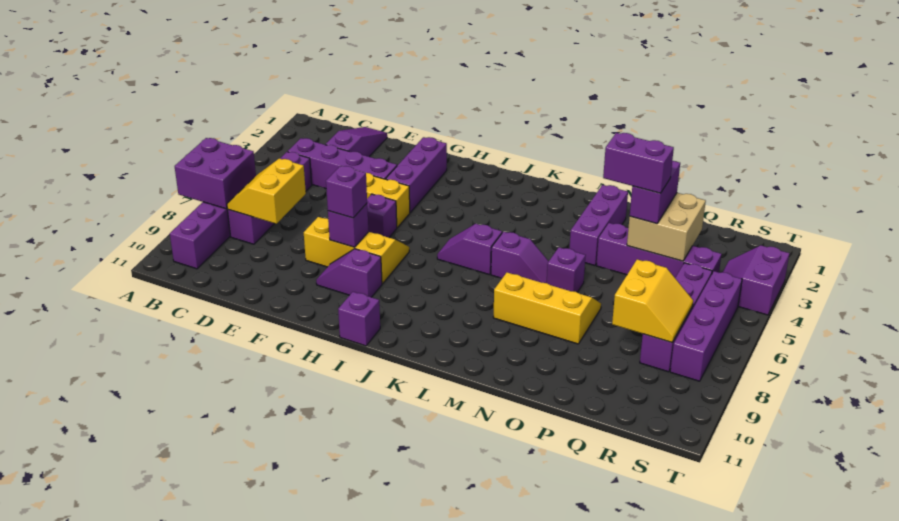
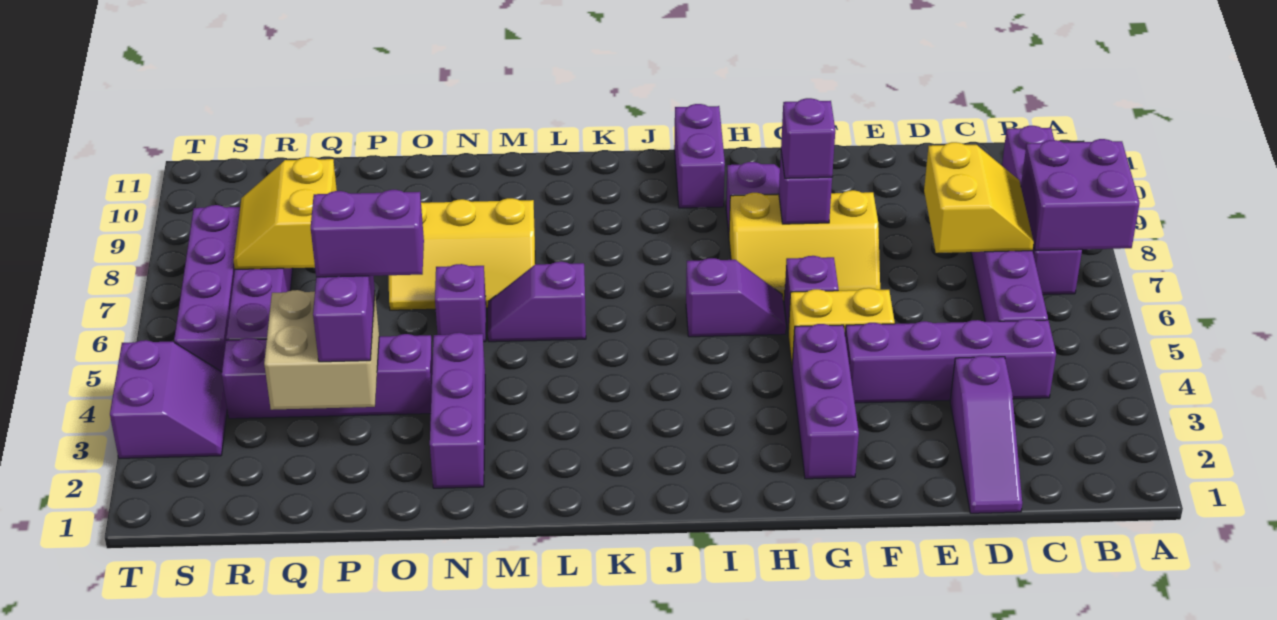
purple 1x1 brick [338,292,380,346] -> purple 1x2 brick [674,104,725,208]
purple 1x2 slope [437,224,502,275] -> purple 1x2 slope moved to [686,258,786,337]

